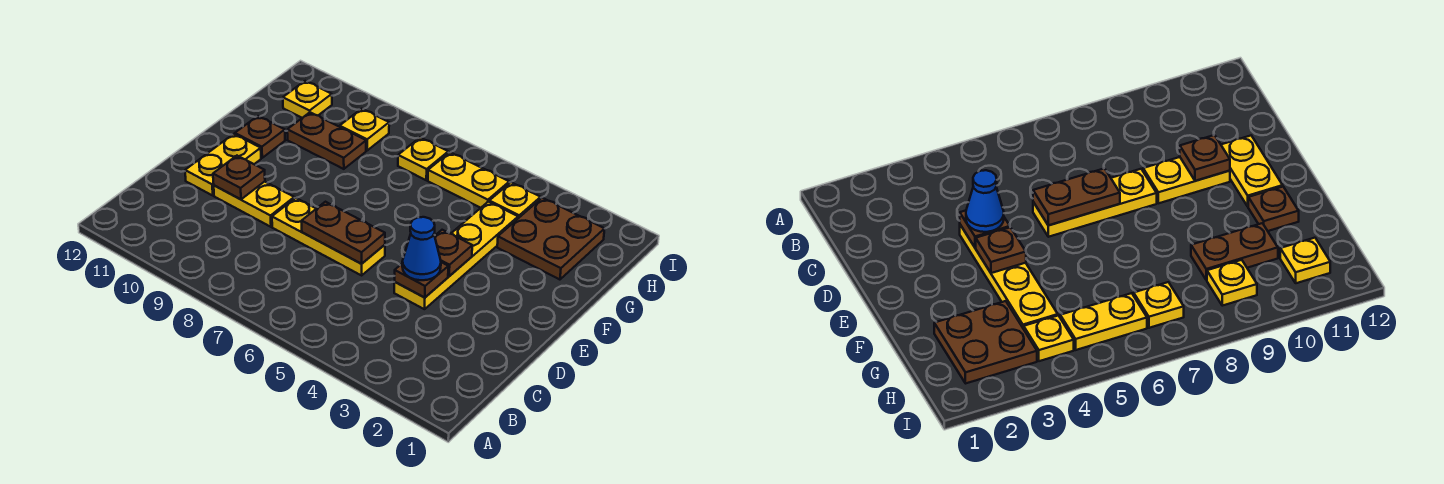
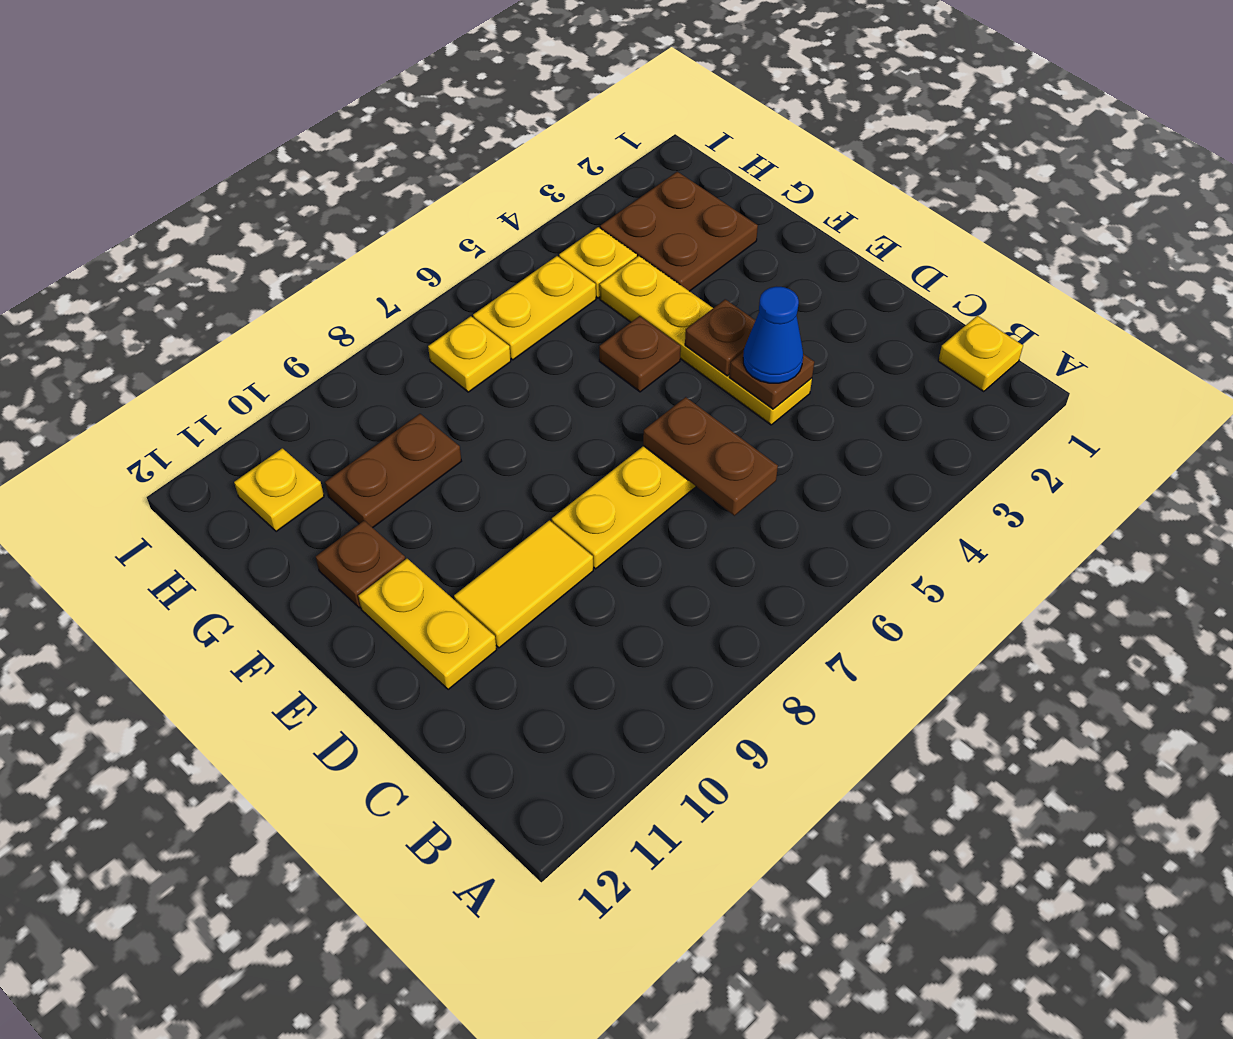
brown 1x2 plate [302,202,385,264] -> brown 1x2 plate turned to [643,397,778,516]
yellow 1x2 plate [214,182,294,227] -> yellow 1x2 tile [454,520,593,648]
brown 1x1 plate [213,156,265,199] -> brown 1x1 plate moved to [599,316,681,392]
yellow 1x1 plate [340,109,389,150] -> yellow 1x1 plate moved to [938,316,1023,392]

